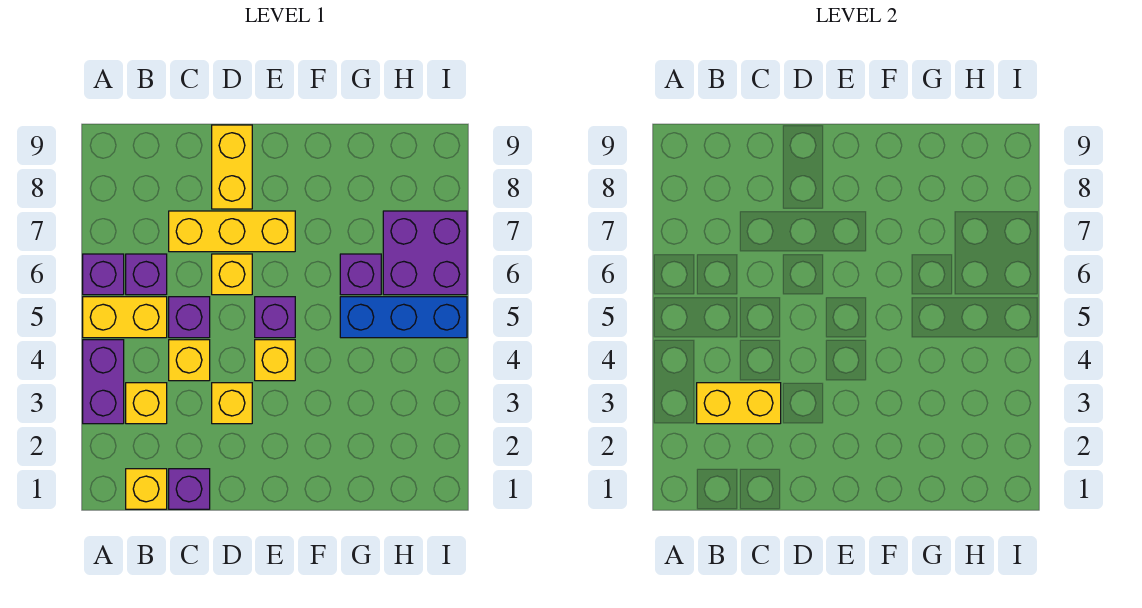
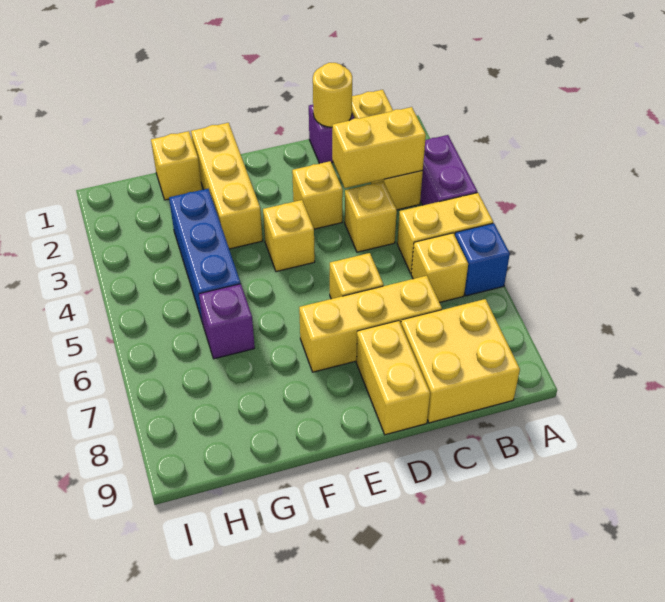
purple 1x1 brick [83,254,124,295] -> blue 1x1 brick [455,223,510,296]
purple 1x1 brick [126,254,167,295] -> yellow 1x1 brick [411,233,468,302]
none -> yellow 2x2 brick [401,299,520,423]
none -> yellow 1x1 round brick [313,63,352,127]
purple 1x1 brick [169,297,210,338] -> none
purple 1x1 brick [255,297,295,338] -> none
none -> yellow 1x3 brick [191,123,263,249]
none -> yellow 1x1 brick [151,131,202,200]
blue 1x3 brick [340,297,467,338] -> blue 1x3 brick turned to [169,189,241,323]
purple 2x2 brick [383,211,467,295] -> none

